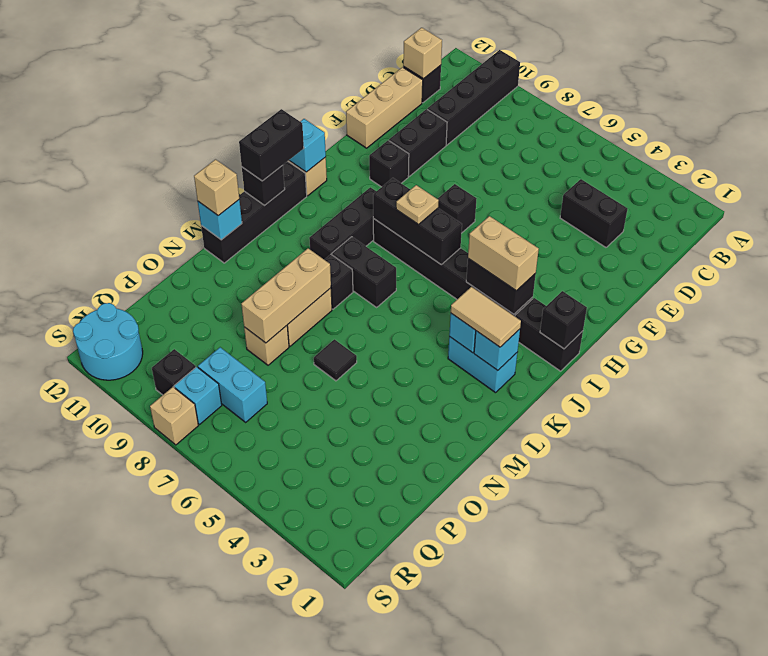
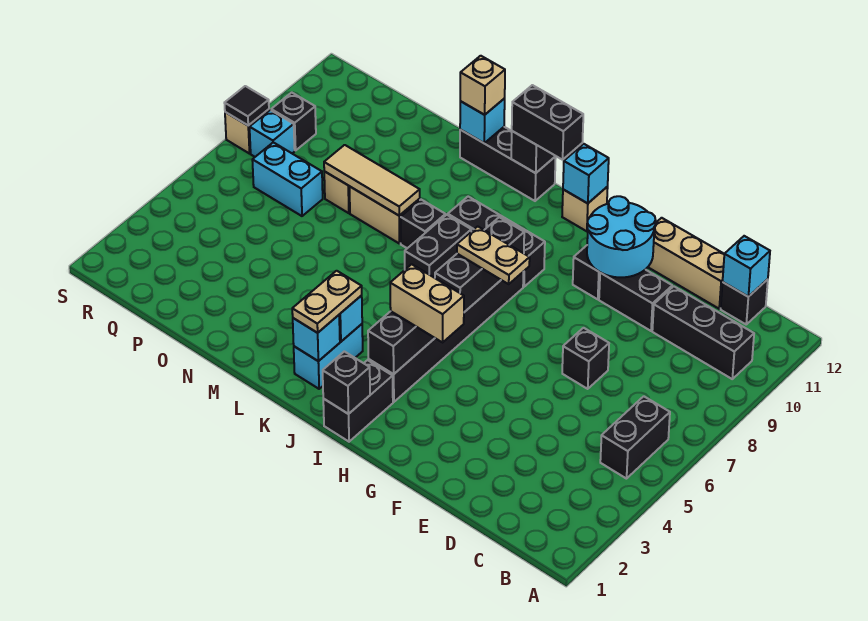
black 1x4 brick [427,50,520,145] -> black 1x3 brick [652,286,754,379]
tan 1x1 brick [403,28,442,79] -> cyan 1x1 brick [723,236,770,297]
black 1x2 brick [560,179,627,247] -> black 1x2 brick moved to [600,396,670,479]
black 1x1 brick [438,184,477,232] -> black 1x1 brick moved to [562,328,609,389]
tan 1x2 brick [468,216,539,291] -> tan 1x2 brick turned to [390,264,464,342]
tan 1x1 plate [396,185,439,225] -> tan 1x2 plate [457,226,530,284]
black 1x4 brick [201,161,307,263] -> black 1x3 brick [460,127,556,201]
tan 1x2 tile [451,287,521,347] -> tan 1x2 plate [292,271,362,333]
tan 1x3 brick [241,249,331,343] -> tan 1x3 tile [324,145,420,216]
black 1x1 tile [314,339,357,381] -> black 1x1 tile moved to [225,86,269,126]
cyan 1x2 brick [198,347,267,422] -> cyan 1x2 brick turned to [252,142,323,216]
cyan 2x2 round brick [73,303,143,380] -> cyan 2x2 round brick moved to [587,196,656,277]

